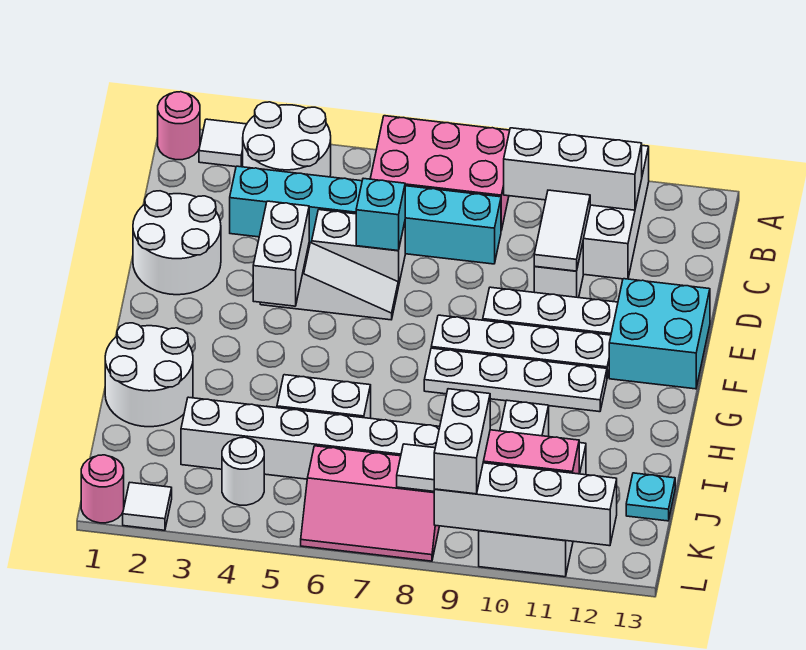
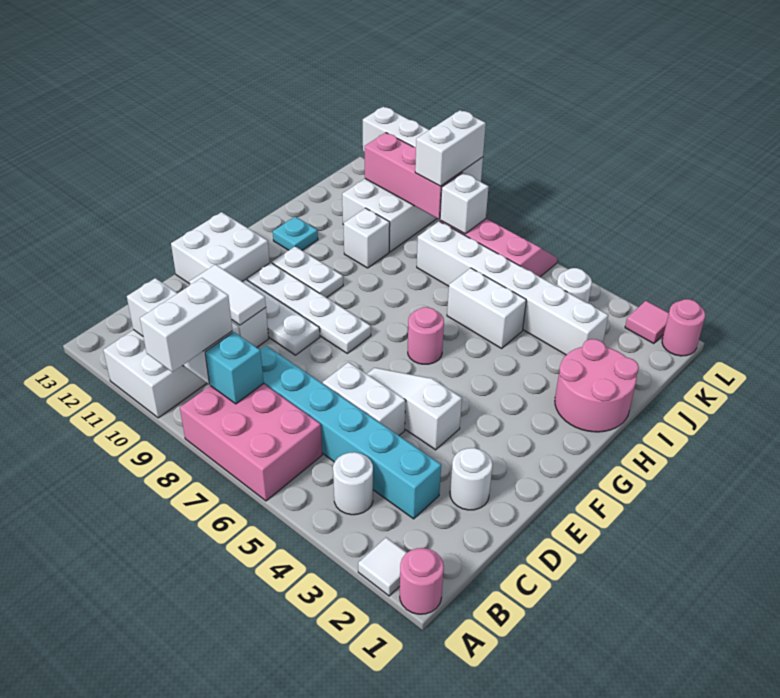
white 2x2 round brick [243,102,331,177] -> white 1x1 round brick [333,452,373,515]
white 1x2 tile [534,190,590,271] -> white 1x2 tile turned to [189,264,266,325]
white 2x2 round brick [133,191,221,295] -> white 1x1 round brick [450,448,493,510]
cyan 1x1 brick [356,178,405,251] -> cyan 1x1 brick moved to [205,332,264,404]
white 1x2 brick [253,201,309,306] -> white 1x2 brick moved to [140,278,233,372]
cyan 2x2 brick [609,279,710,389] -> white 2x2 brick [171,212,270,284]
none -> pink 1x1 round brick [408,307,444,364]
white 1x4 plate [424,348,607,412] -> white 1x2 plate [272,246,343,298]
white 2x2 round brick [105,323,193,427] -> pink 2x2 round brick [555,339,639,432]
cyan 1x1 plate [626,473,675,521] -> cyan 1x1 plate moved to [273,217,318,250]
white 1x1 tile [397,444,435,491] -> white 1x1 brick [440,173,489,234]
white 1x1 tile [123,483,172,530] -> pink 1x1 tile [625,301,669,344]

